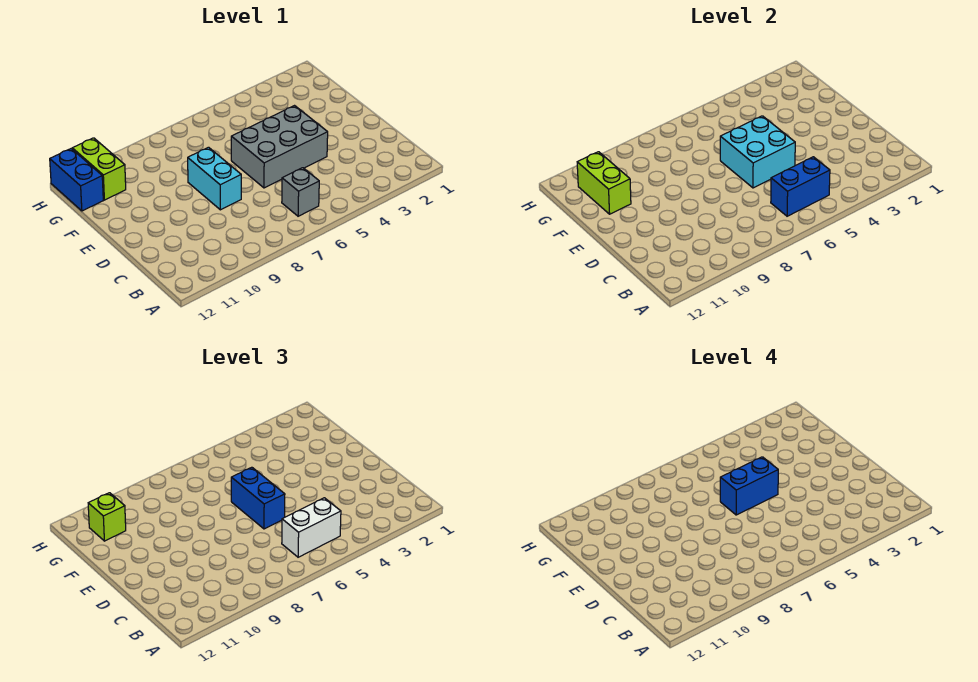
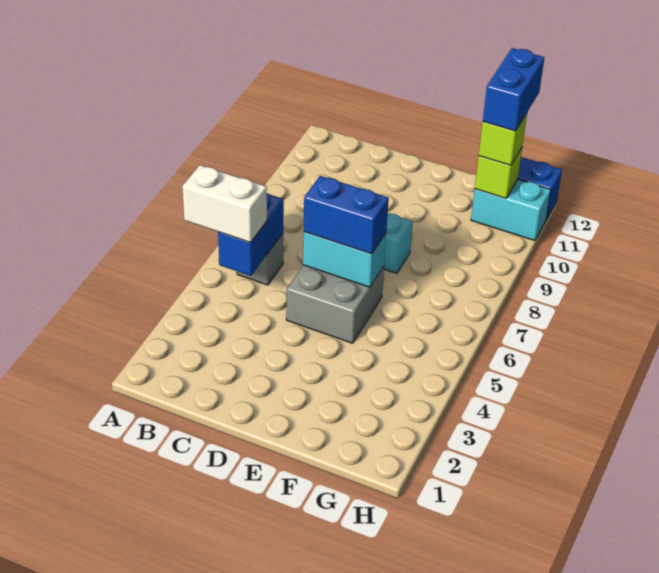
white 1x2 brick [282,498,341,557] -> white 1x2 brick turned to [182,165,267,243]
grey 2x3 brick [231,106,328,188] -> grey 2x2 brick [286,265,384,343]
cyan 2x2 brick [720,116,795,188] -> cyan 1x2 brick [303,232,386,287]
blue 1x2 brick [720,457,778,515] -> blue 1x2 brick moved to [483,48,544,131]
lime 1x2 brick [577,152,631,214] -> lime 1x1 brick [475,148,522,198]
lime 1x2 brick [72,138,126,200] -> cyan 1x2 brick [471,179,551,241]

